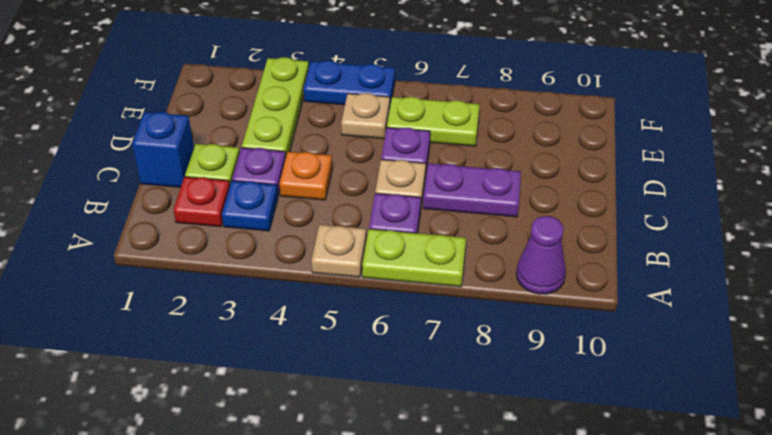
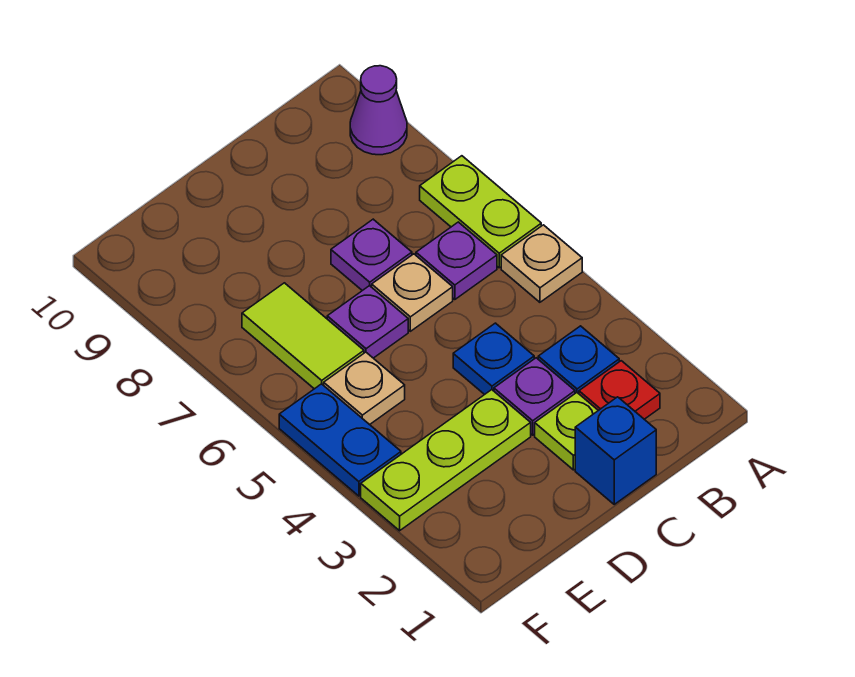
orange 1x1 plate [280,152,332,200] -> blue 1x1 plate [453,323,534,395]
purple 1x2 plate [423,163,521,217] -> purple 1x1 plate [331,219,412,291]
lime 1x2 plate [387,97,480,146] -> lime 1x2 tile [242,283,364,389]

